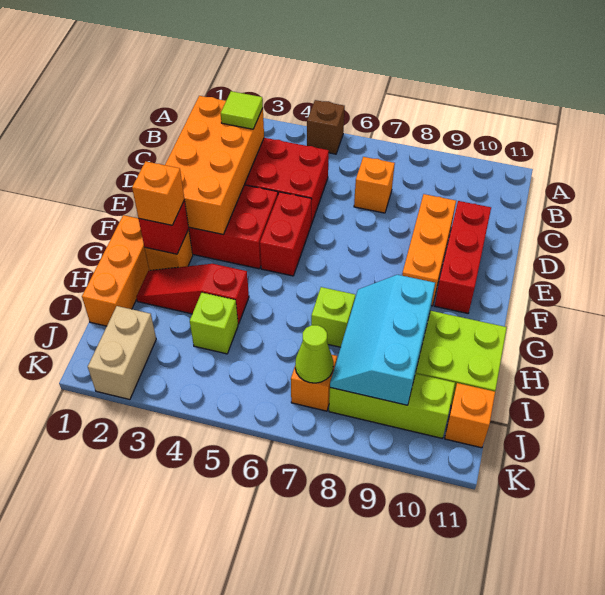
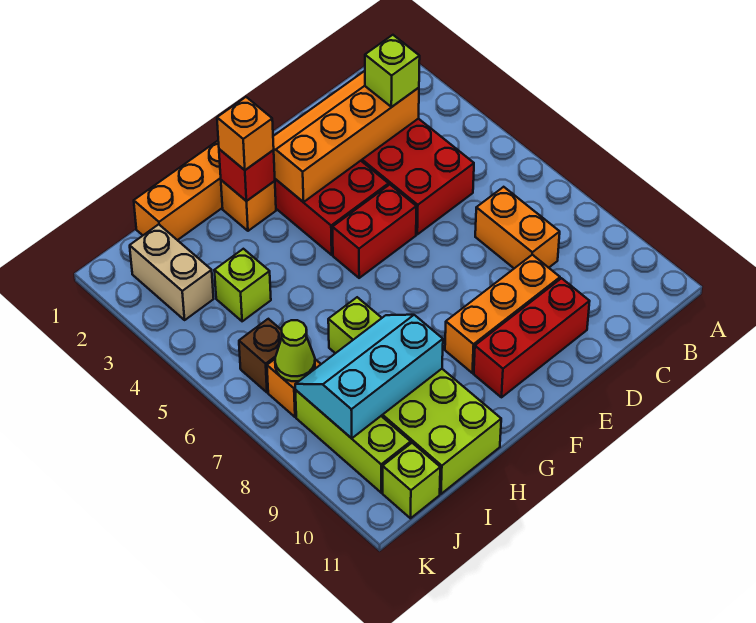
brown 1x1 brick [307,100,345,154] -> brown 1x1 brick moved to [239,319,282,392]
orange 2x4 brick [165,96,264,234] -> orange 2x4 slope [273,71,419,202]
lime 1x1 tile [221,91,263,129] -> lime 1x1 brick [365,35,420,107]
orange 1x1 brick [354,157,395,213] -> orange 1x2 brick [475,187,560,268]
red 1x3 slope [136,264,249,324] -> none
tan 1x2 brick [88,306,156,400] -> tan 1x2 brick turned to [130,224,214,320]
orange 1x1 brick [445,383,495,448] -> lime 1x1 brick [383,443,440,518]

